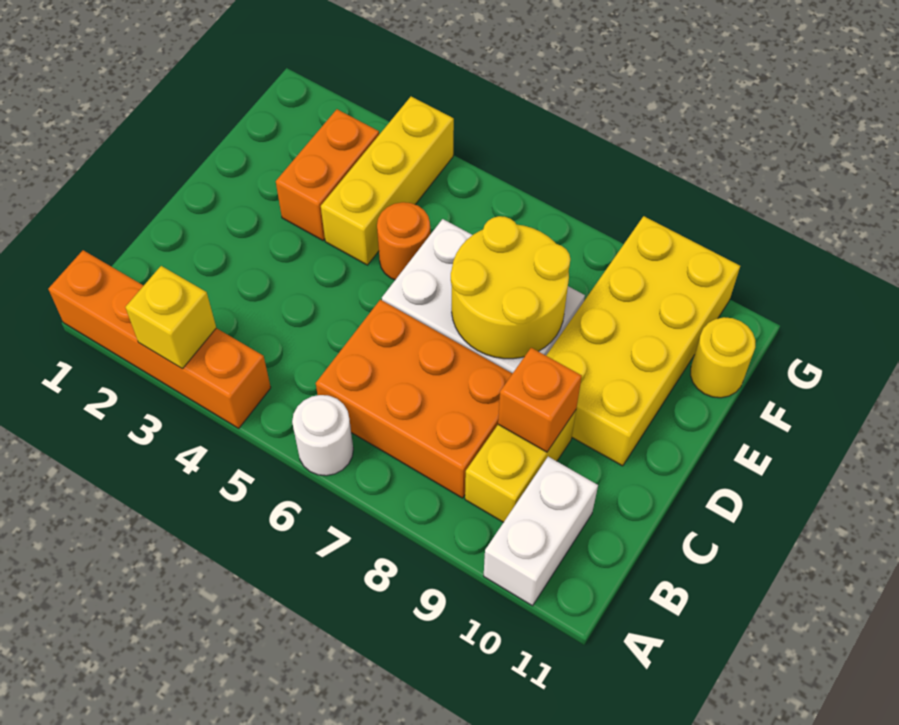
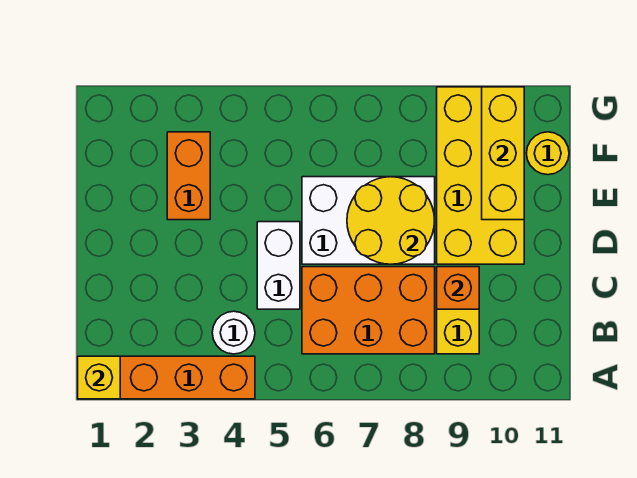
yellow 1x1 brick [126,266,216,369] -> yellow 1x1 brick moved to [78,356,120,399]
white 1x1 round brick [292,395,353,476] -> white 1x1 round brick moved to [212,311,255,354]
white 1x2 brick [484,457,598,606] -> white 1x2 brick moved to [257,222,300,309]
yellow 1x3 brick [321,97,454,265] -> yellow 1x3 brick moved to [482,87,524,220]
orange 1x1 round brick [377,202,430,280] -> none

